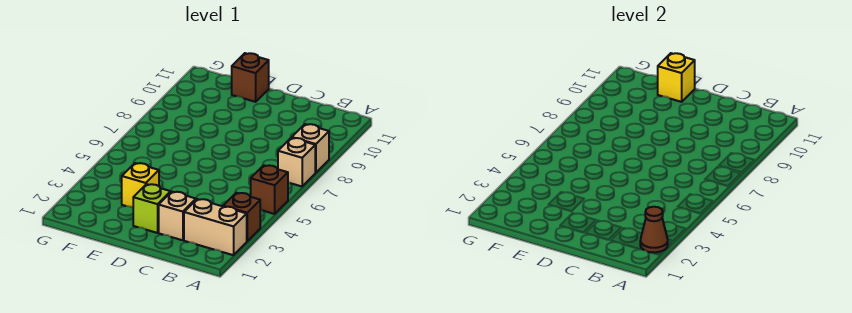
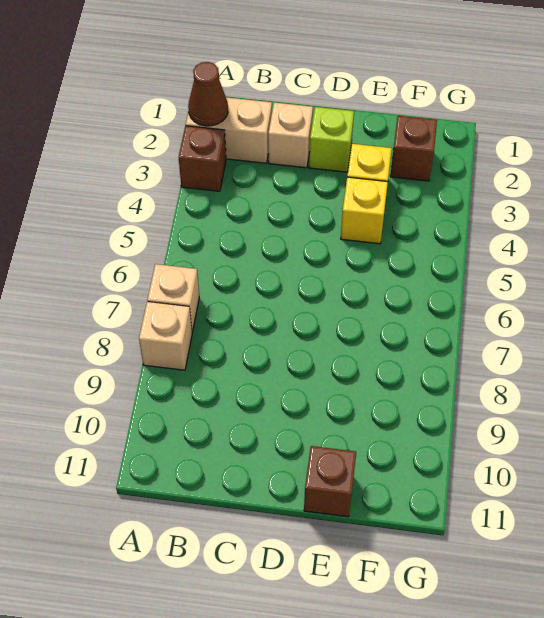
brown 1x1 brick [251,165,288,214] -> brown 1x1 brick moved to [390,116,437,181]
yellow 1x1 brick [658,53,695,102] -> yellow 1x1 brick moved to [341,177,388,244]

